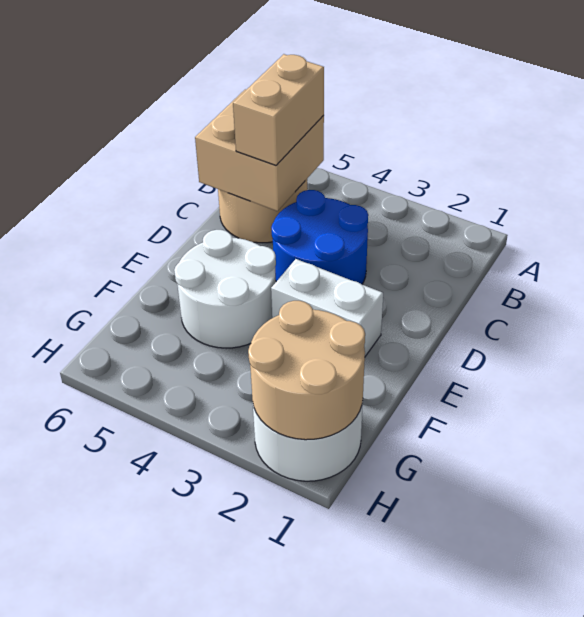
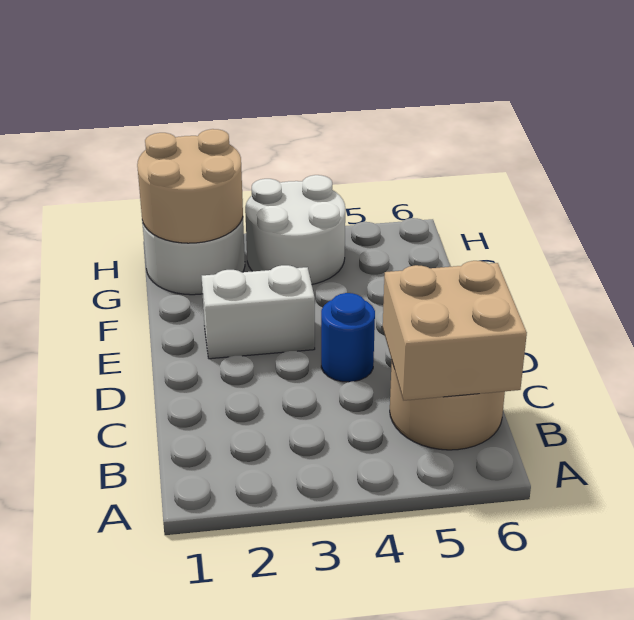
tan 1x2 brick [233,54,324,165] -> none
blue 2x2 round brick [271,190,368,284] -> blue 1x1 round brick [321,293,375,382]
white 2x2 round brick [174,230,276,348] -> white 2x2 round brick moved to [245,175,345,284]

